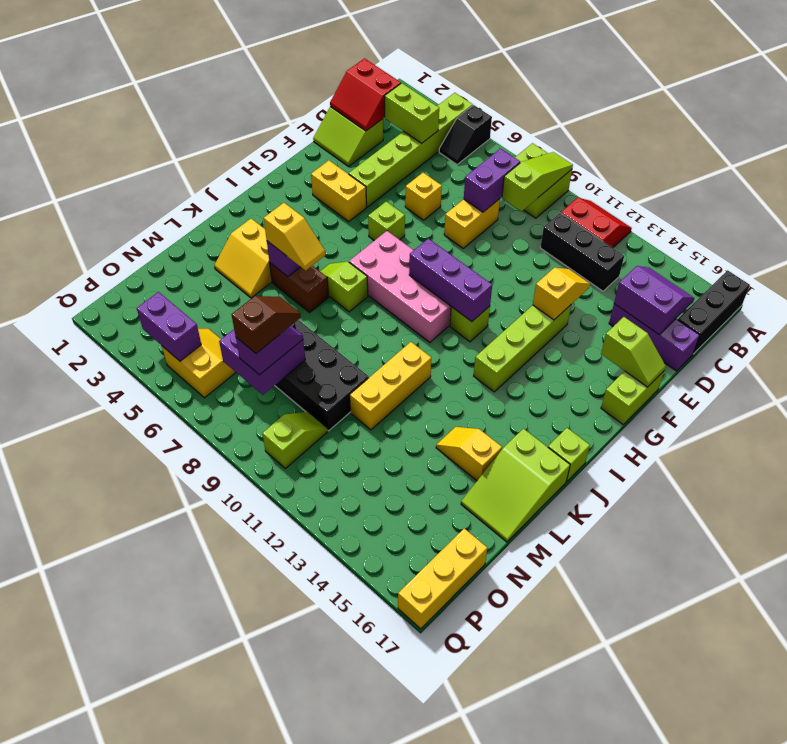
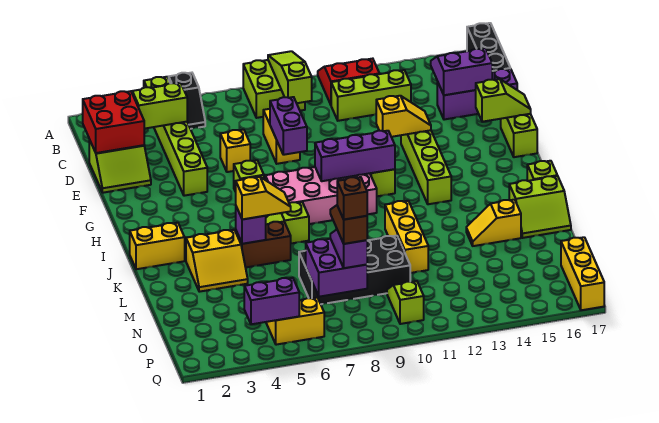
red 2x2 slope [330,58,401,131] -> red 2x2 brick [83,91,144,153]
purple 1x2 brick [464,149,520,212] -> purple 1x2 brick moved to [270,97,307,155]
black 1x3 brick [540,213,624,291] -> lime 1x3 brick [331,70,411,121]
yellow 1x2 slope [533,268,590,320] -> yellow 1x2 slope turned to [376,96,431,137]
yellow 1x2 brick [311,161,366,222] -> yellow 1x2 brick moved to [130,223,185,269]
lime 2x3 slope [461,429,570,542] -> lime 2x2 slope [509,176,571,238]
none -> brown 1x1 brick [337,177,367,219]

